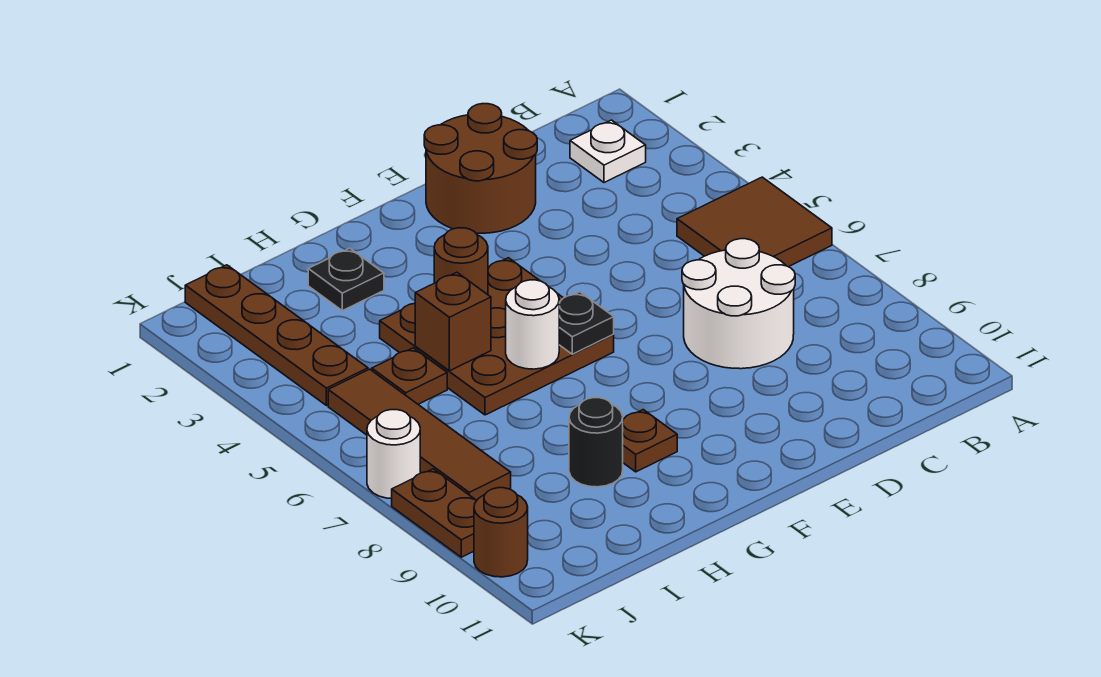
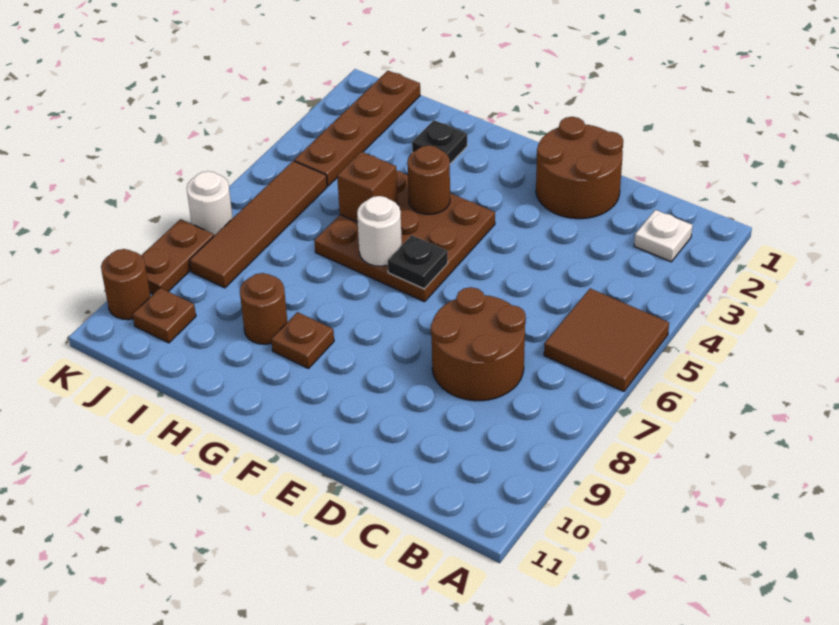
white 2x2 round brick [682,239,795,369] -> brown 2x2 round brick [431,287,526,401]
black 1x1 round brick [569,398,623,487] -> brown 1x1 round brick [240,273,287,344]
brown 1x1 plate [372,348,447,404] -> brown 1x1 plate moved to [133,288,196,343]

